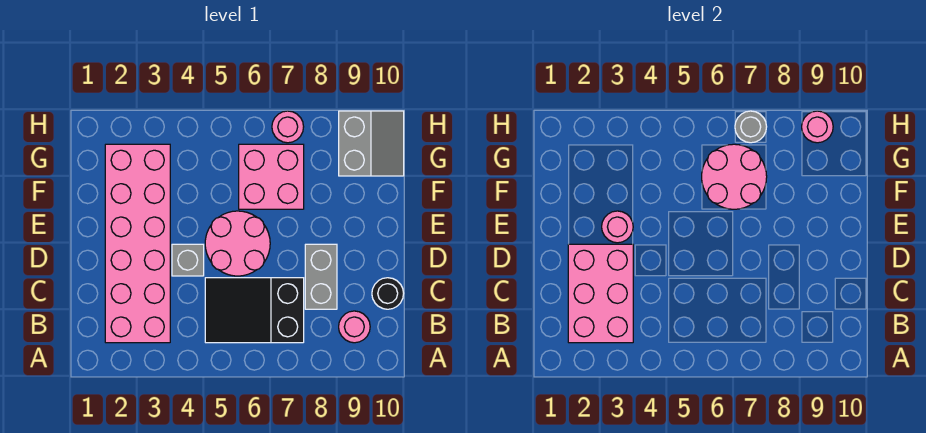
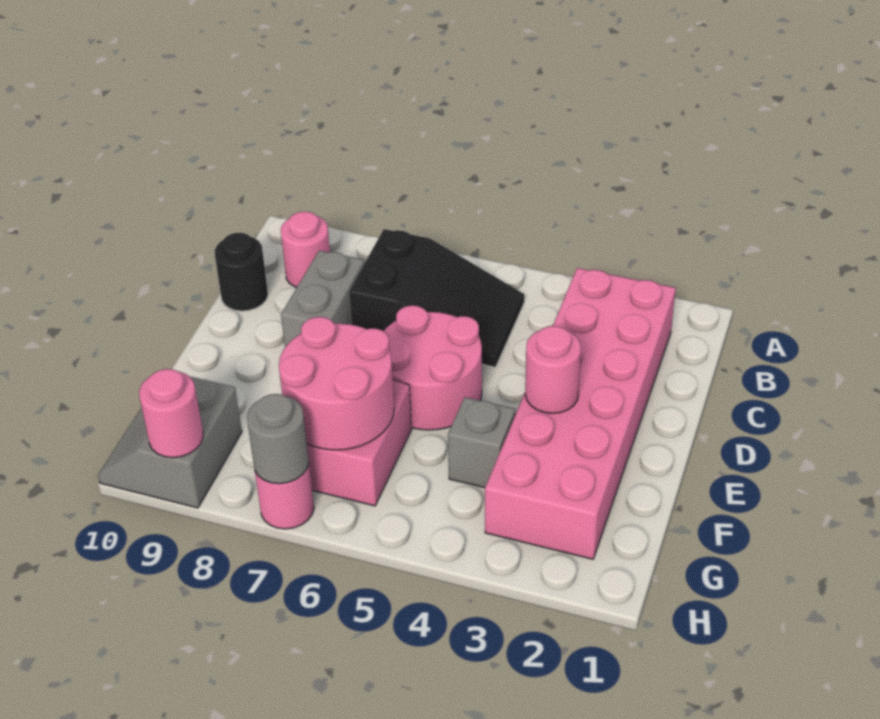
pink 2x3 brick [568,244,633,343] -> none
grey 1x1 brick [172,244,204,276] -> grey 1x1 brick moved to [448,397,515,488]

